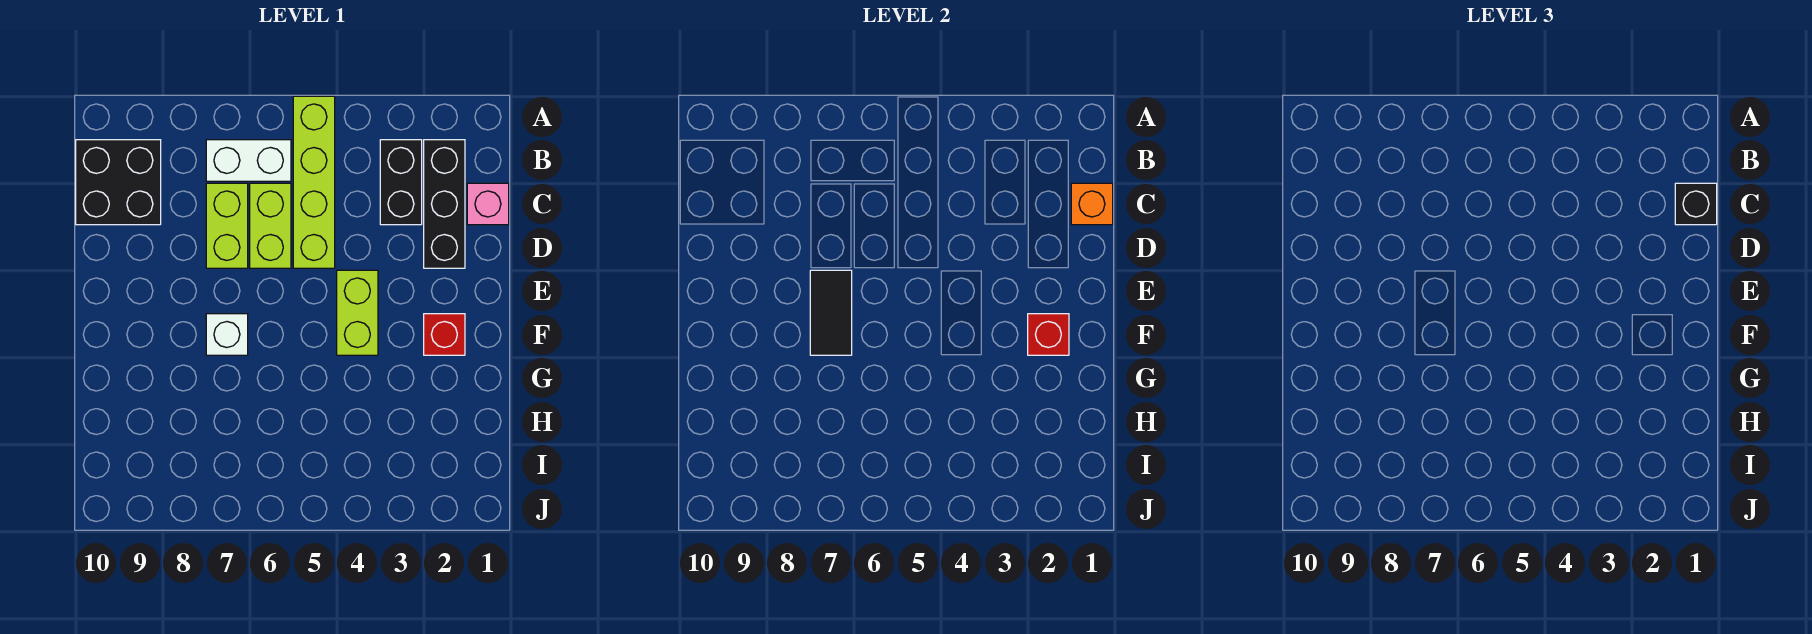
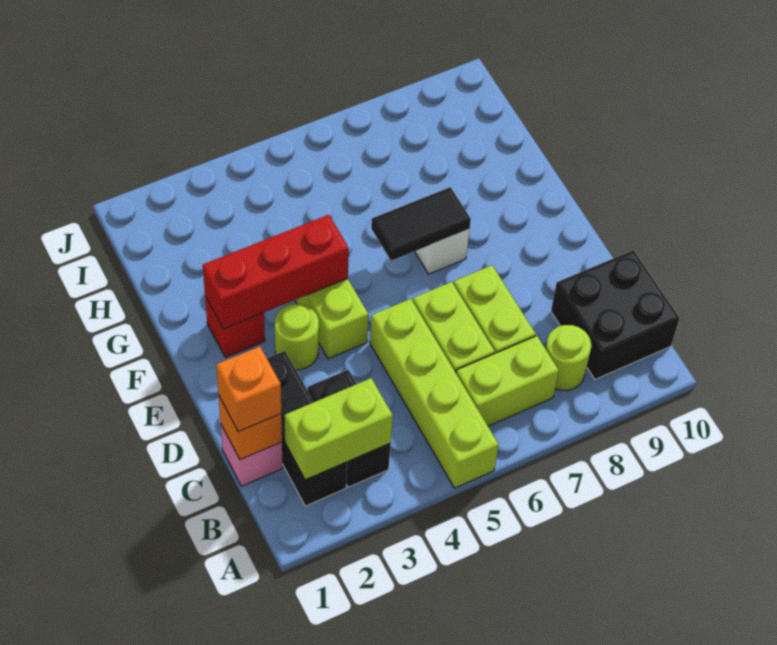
none -> lime 1x2 brick [285,378,393,480]
white 1x2 brick [206,140,291,181] -> lime 1x2 brick [456,336,559,426]
none -> lime 1x1 round brick [545,325,591,391]
black 1x1 brick [1675,183,1717,225] -> orange 1x1 brick [216,347,281,431]
none -> lime 1x1 round brick [275,304,319,370]
black 1x2 tile [810,270,852,355] -> black 1x2 tile turned to [371,187,471,261]
red 1x1 brick [1028,314,1069,355] -> red 1x3 brick [203,215,349,329]

